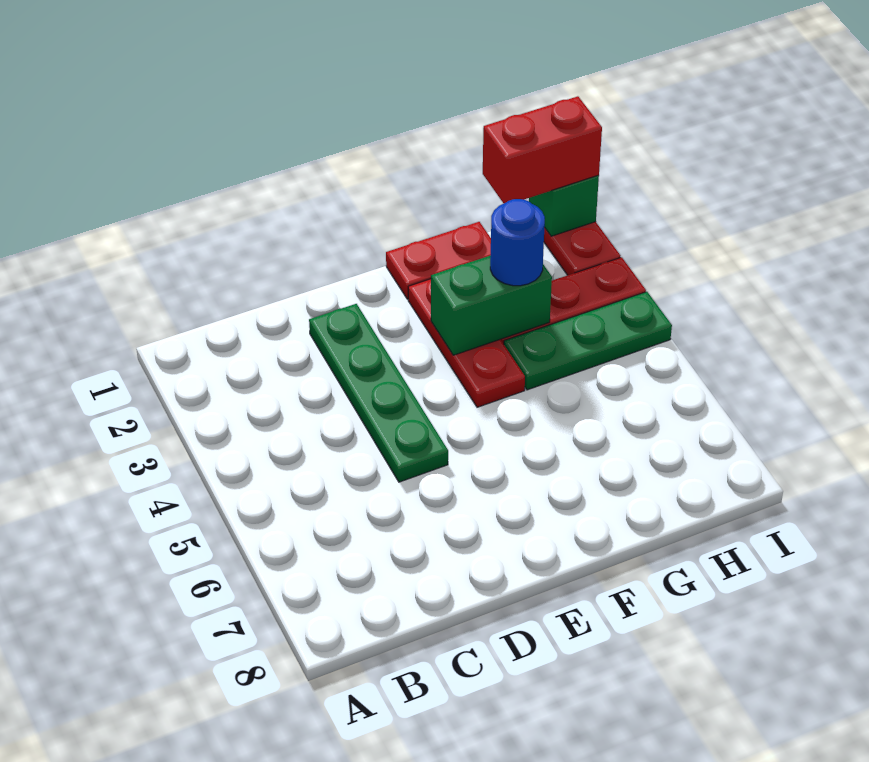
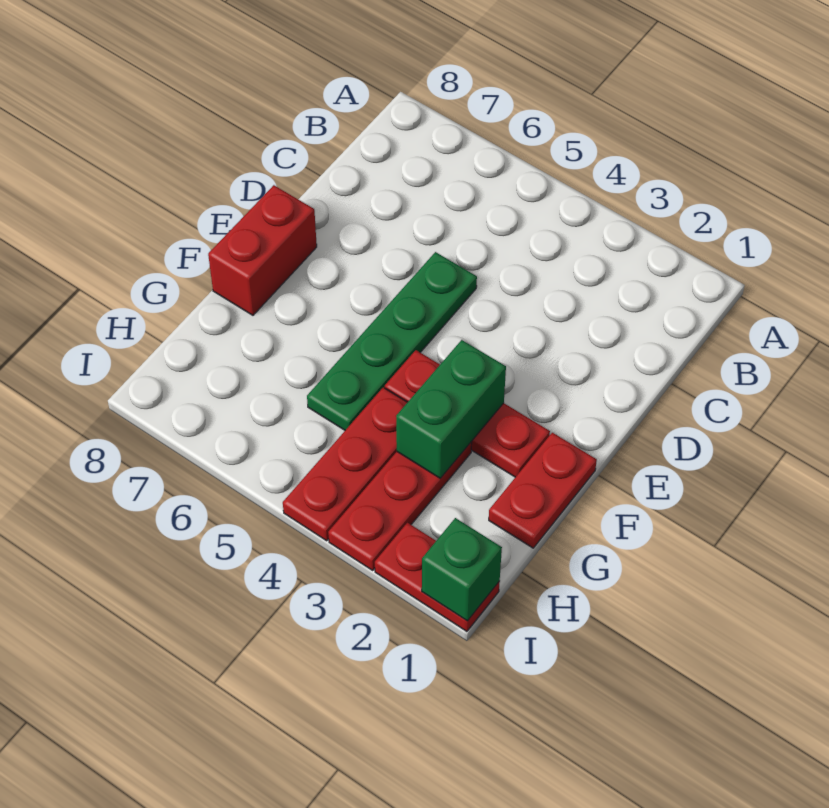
green 1x4 plate [309,304,448,482] -> green 1x4 plate turned to [307,252,477,430]
blue 1x1 round brick [490,199,545,286] -> none
green 1x3 plate [504,292,672,390] -> red 1x3 plate [283,387,407,541]
red 1x2 brick [483,96,602,203] -> red 1x2 brick moved to [208,185,317,315]

